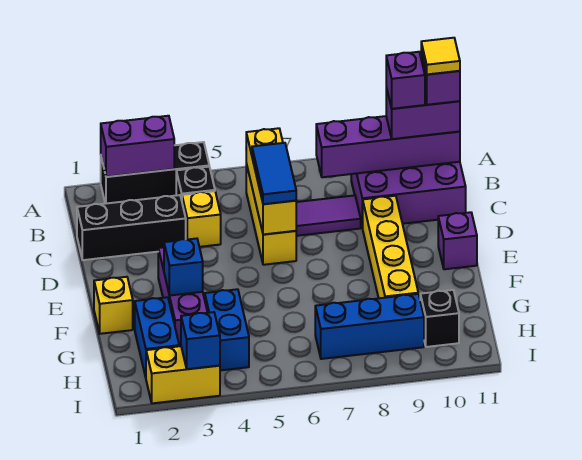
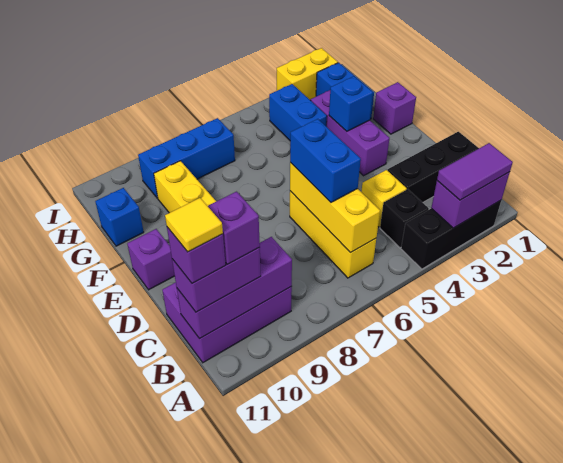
purple 1x4 brick [316,116,460,177] -> purple 1x3 brick [177,237,292,339]
blue 1x2 tile [252,143,296,204] -> blue 1x2 brick [290,119,361,202]
purple 1x2 tile [296,195,361,236] -> purple 1x2 tile moved to [437,143,513,200]
yellow 1x1 brick [94,277,133,334] -> purple 1x1 brick [373,82,416,134]
black 1x1 brick [420,290,459,347] -> none
blue 1x1 brick [181,312,220,369] -> blue 1x1 brick moved to [95,188,144,246]

